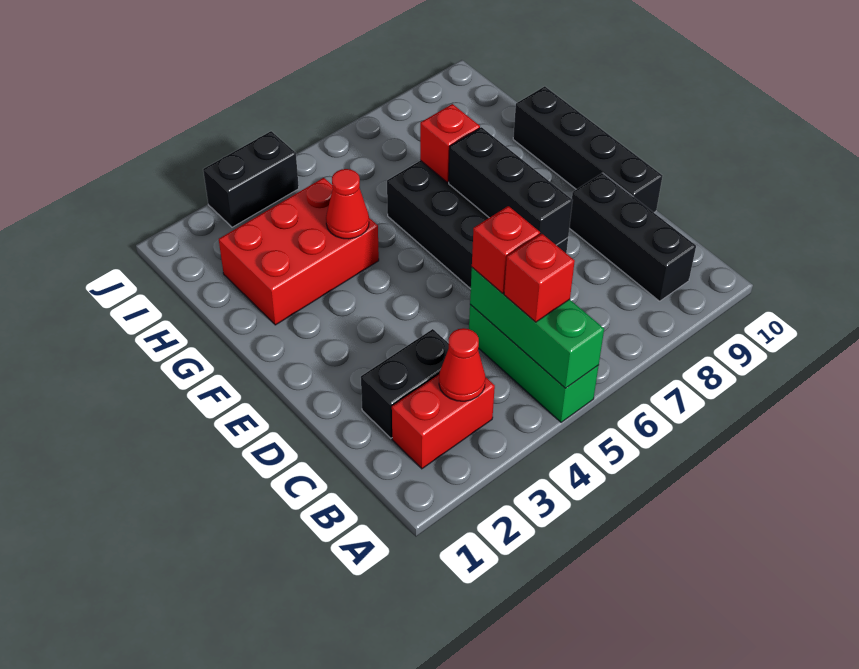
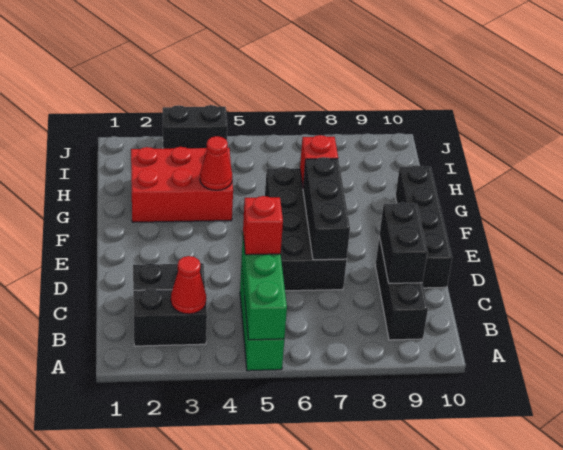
red 1x2 brick [392,375,495,469] -> black 1x2 brick [133,289,207,346]
red 1x1 brick [504,234,575,322] -> none
none -> black 1x2 brick [379,202,428,283]

